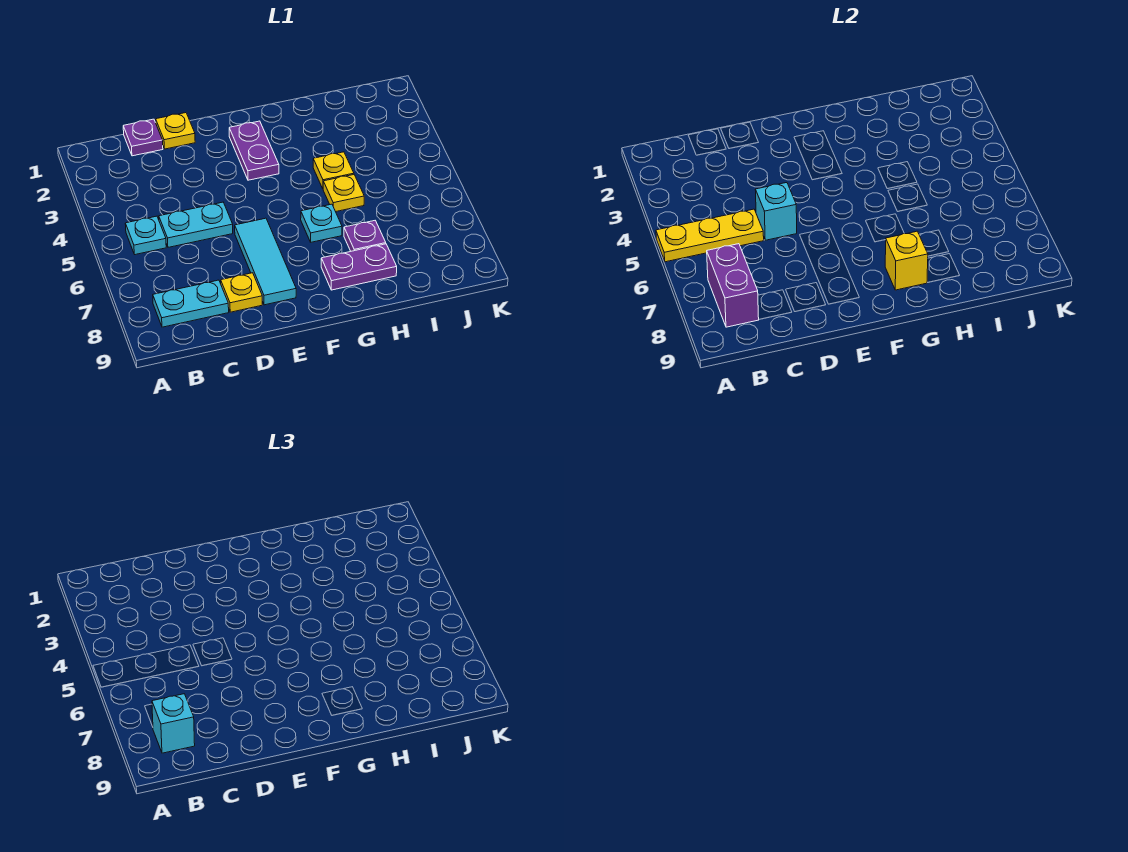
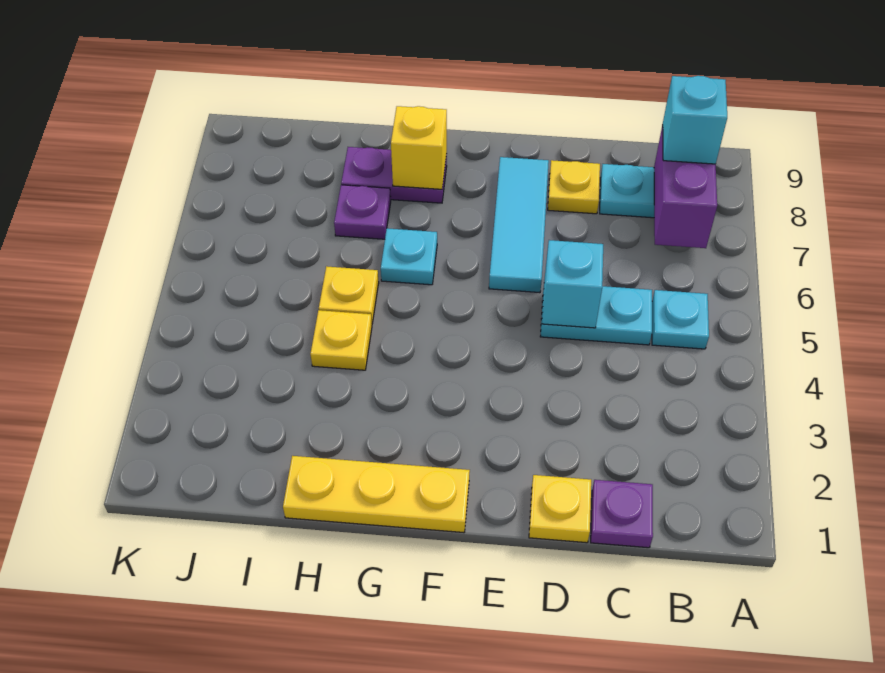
yellow 1x3 plate [656,209,764,262] -> yellow 1x3 plate moved to [283,456,470,533]
purple 1x2 plate [229,121,279,180] -> none

